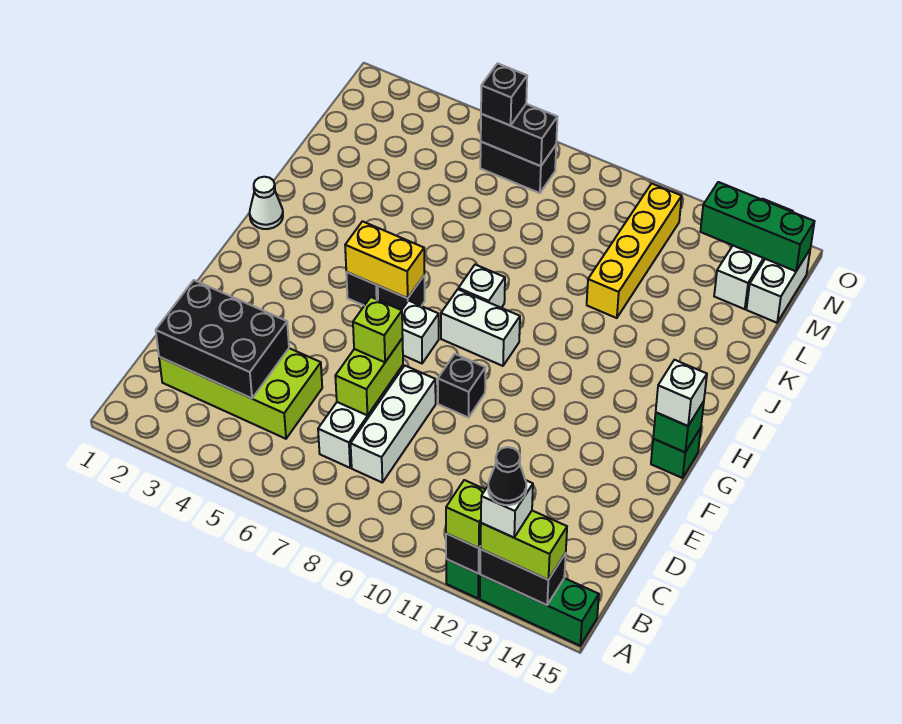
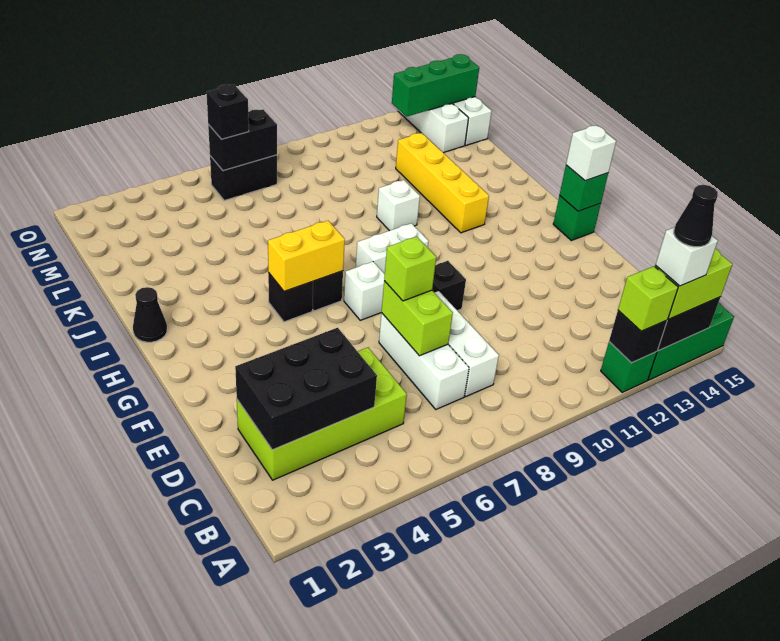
white 1x1 cone [250,177,283,229] -> black 1x1 cone [133,287,167,342]
white 1x1 brick [458,265,505,308] -> white 1x1 brick moved to [377,180,420,231]
yellow 1x4 brick [587,184,682,318] -> yellow 1x4 brick moved to [396,133,489,233]

